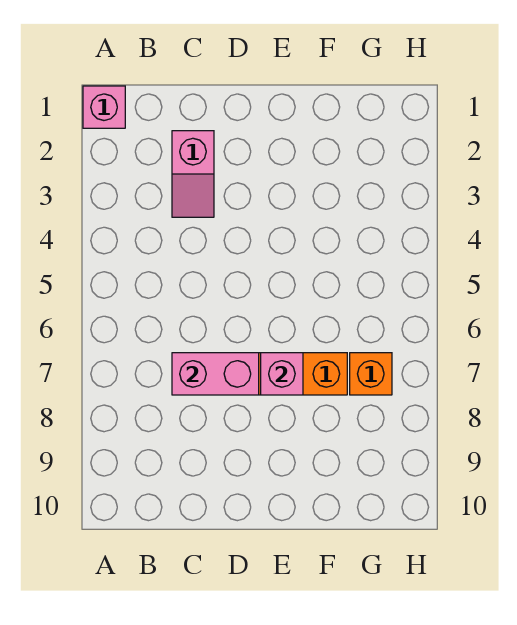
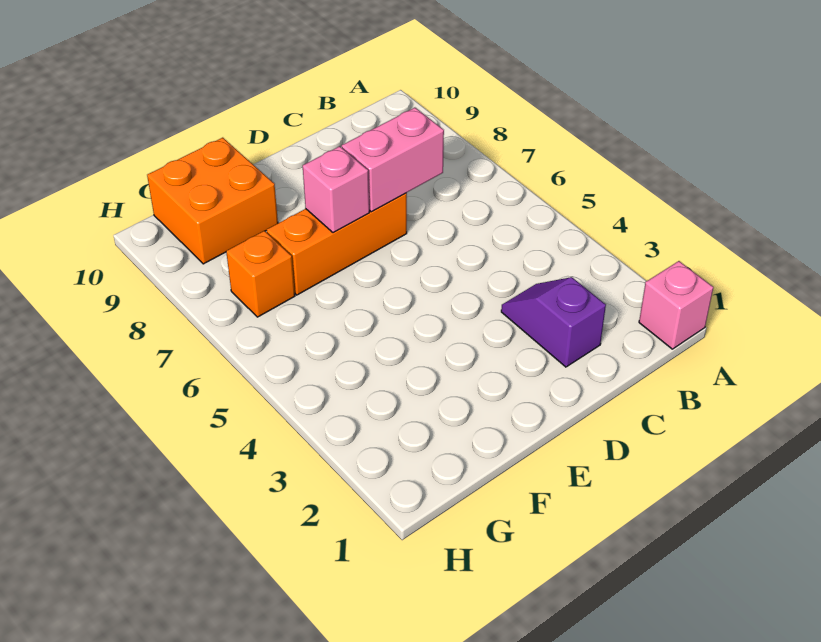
pink 1x2 slope [172,131,214,217] -> purple 1x2 slope [501,277,606,367]
none -> orange 2x2 brick [147,138,278,264]

